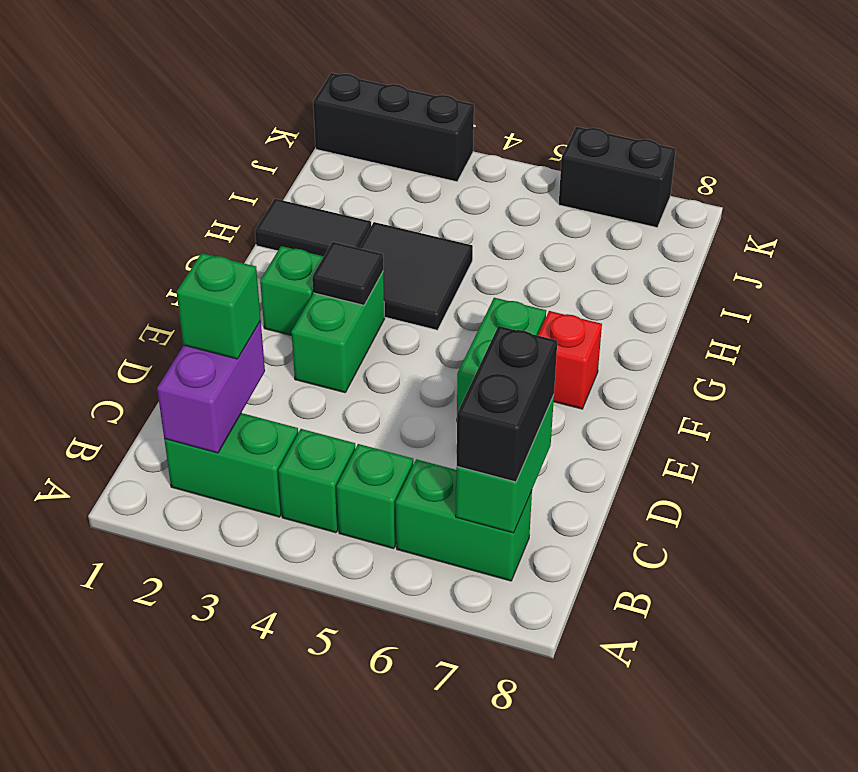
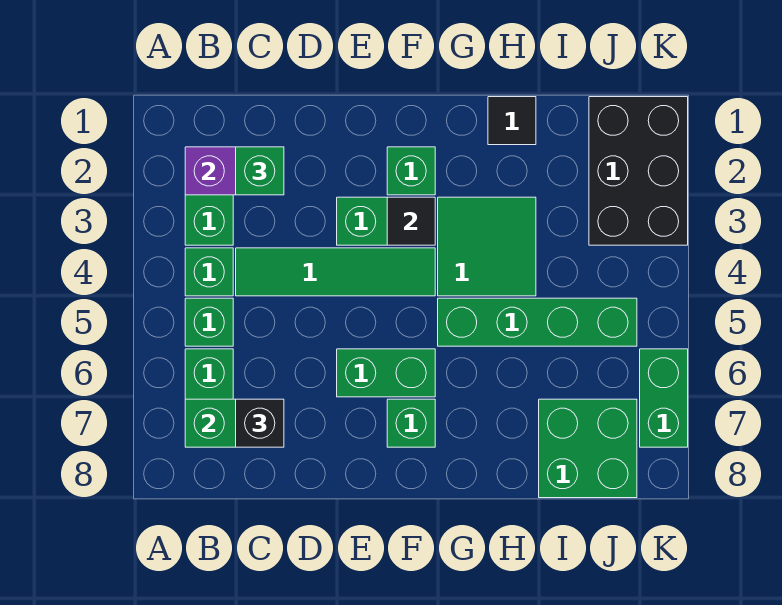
black 1x2 brick [457,326,557,482] -> black 1x1 brick [236,399,284,447]
none -> green 1x4 tile [236,248,435,296]
red 1x1 brick [538,311,602,409] -> green 1x1 brick [387,399,435,447]
black 2x2 tile [359,222,473,330] -> green 2x2 tile [438,197,536,296]
none -> green 1x4 brick [438,298,637,346]
black 1x2 tile [255,199,371,256] -> black 1x1 tile [488,97,536,145]
none -> green 2x2 brick [539,399,637,498]
black 1x3 brick [313,73,474,182] -> black 2x3 brick [589,97,688,245]
black 1x2 brick [559,127,676,227] -> green 1x2 brick [640,349,688,447]

